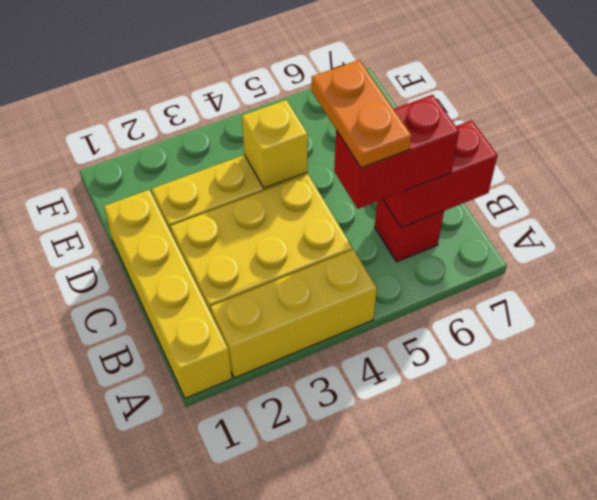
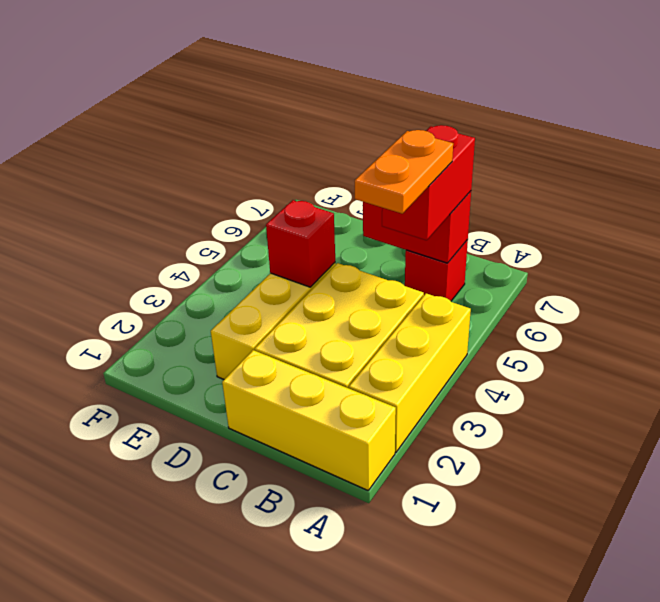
yellow 1x4 brick [104,190,232,398] -> yellow 1x3 brick [222,350,396,490]
orange 1x2 plate [312,60,411,168] -> orange 1x2 plate turned to [355,130,453,214]
red 1x2 brick [383,120,497,228] -> red 1x2 brick turned to [363,191,471,263]
yellow 1x1 brick [242,100,308,188] -> red 1x1 brick [266,200,335,287]

